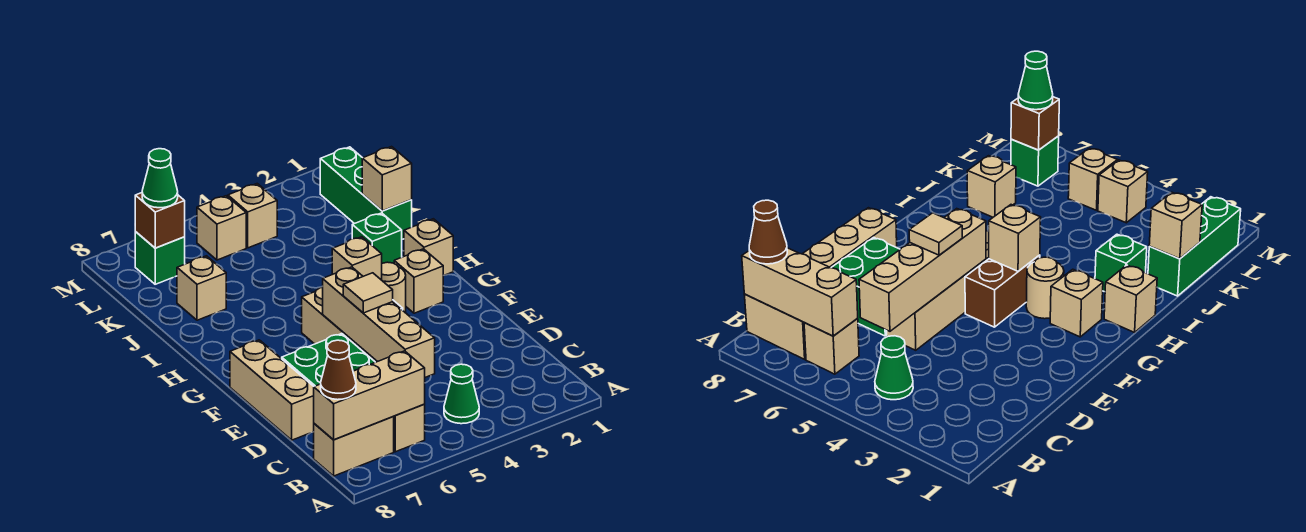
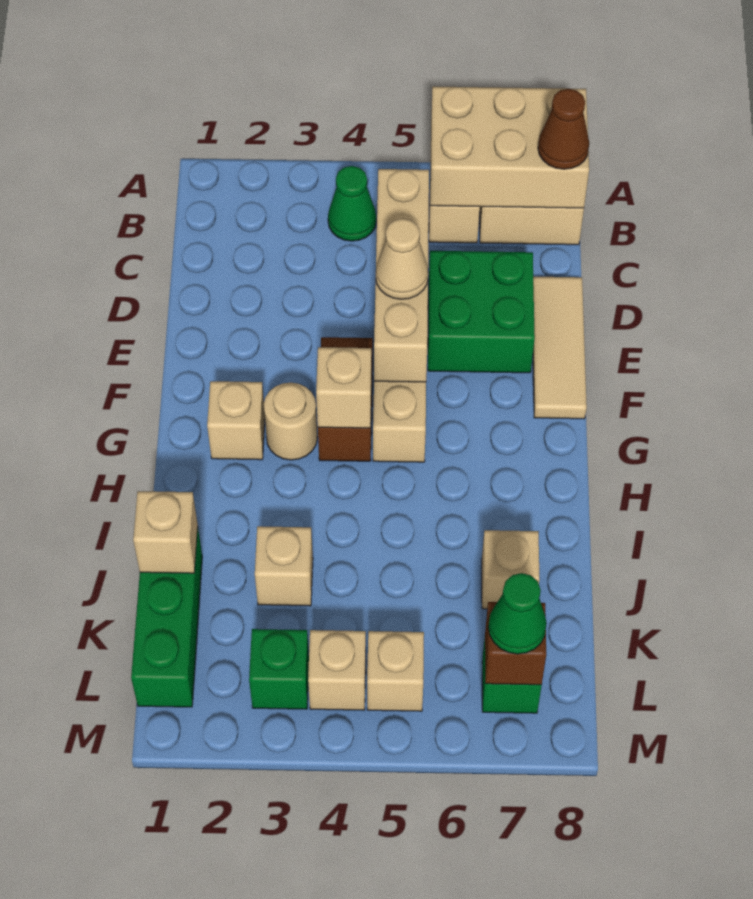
tan 1x3 brick [314,351,425,440] -> tan 2x3 brick [430,86,589,208]
tan 1x3 brick [230,340,314,440] -> tan 1x3 tile [533,277,587,419]
tan 1x1 tile [343,273,393,313] -> tan 1x1 cone [376,218,428,299]
tan 1x1 brick [404,219,453,276] -> tan 1x1 brick moved to [255,526,313,606]
green 1x1 brick [352,213,402,263] -> green 1x1 brick moved to [249,629,309,709]

